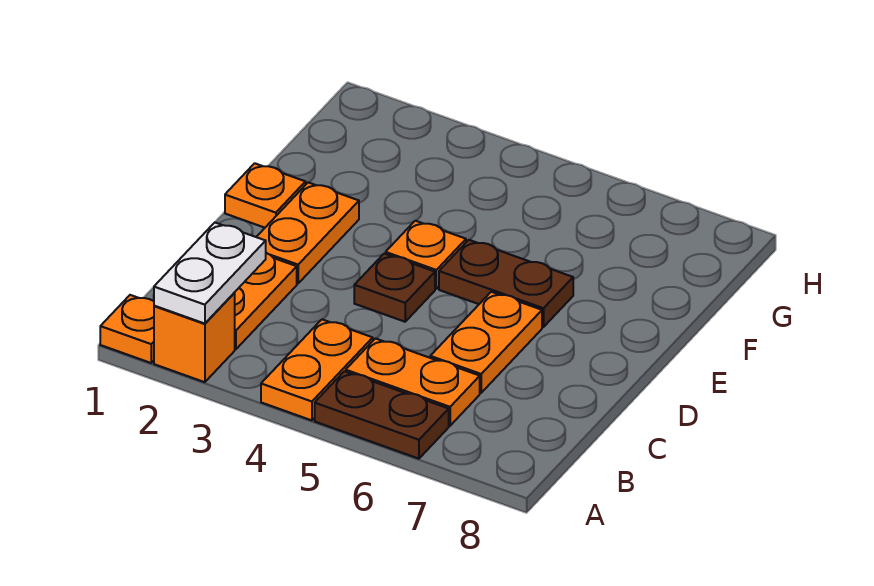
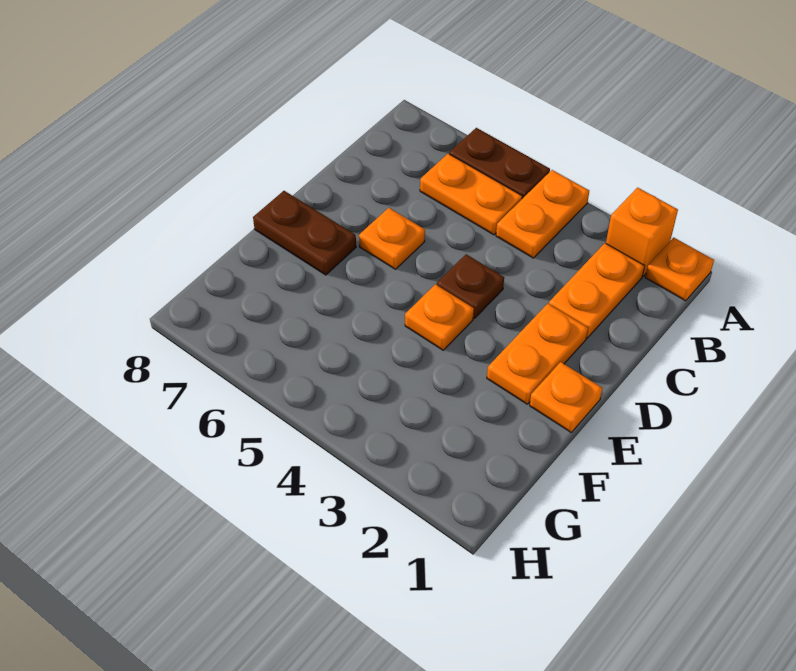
white 1x2 plate [154,223,266,324] -> none
orange 1x2 plate [430,292,542,393] -> orange 1x1 plate [359,208,425,269]
brown 1x2 plate [439,240,573,327] -> brown 1x2 plate moved to [253,191,356,275]

